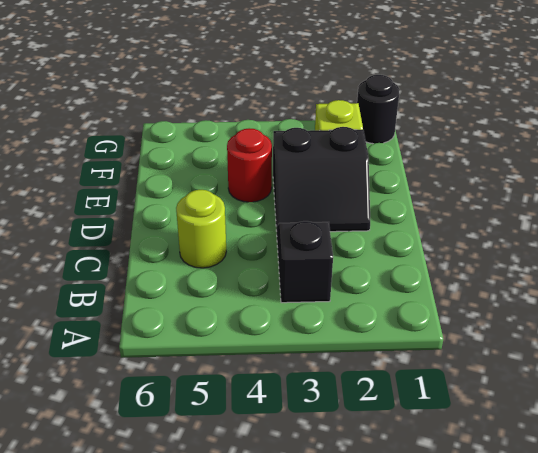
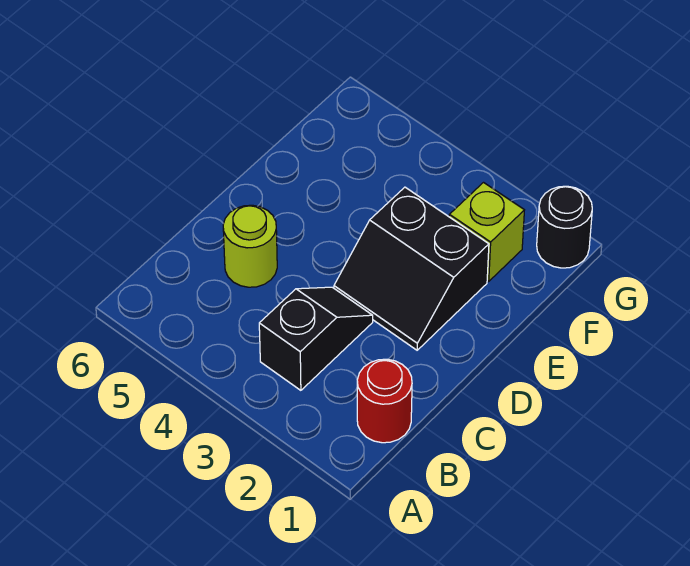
red 1x1 round brick [227,128,272,202] -> red 1x1 round brick moved to [357,359,412,443]

